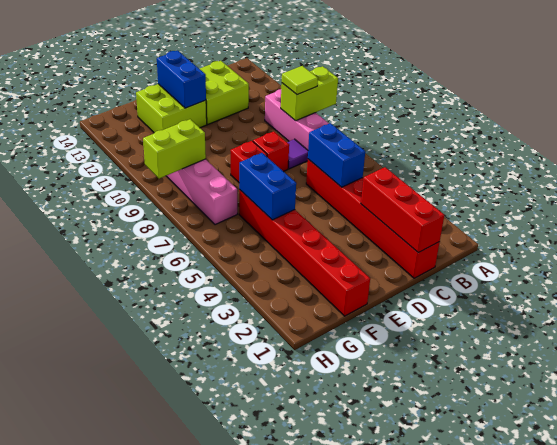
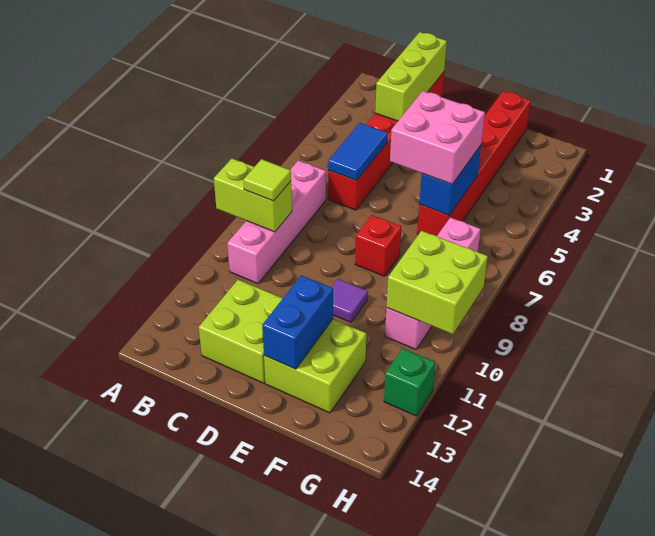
red 1x3 brick [361,167,444,253] -> lime 1x3 brick [375,32,447,121]
blue 1x2 brick [308,123,365,187] -> blue 1x2 tile [328,123,388,181]
purple 1x1 tile [287,139,308,169] -> purple 1x1 tile moved to [331,279,368,322]
red 1x1 brick [253,131,289,172] -> none
none -> pink 2x2 brick [390,91,485,184]
lime 1x2 brick [143,119,206,179] -> lime 2x2 brick [387,231,488,334]
none -> green 1x1 brick [384,348,435,416]

